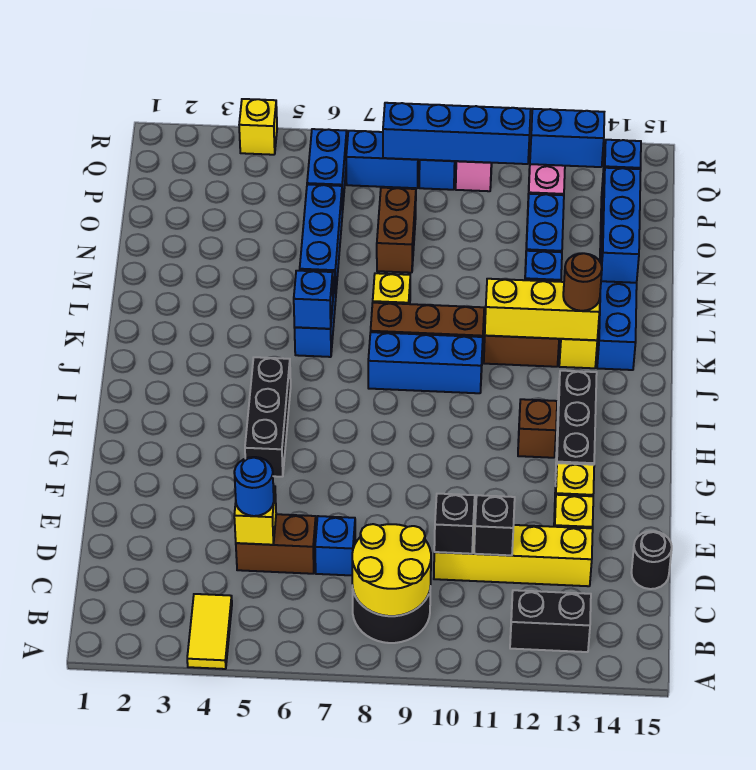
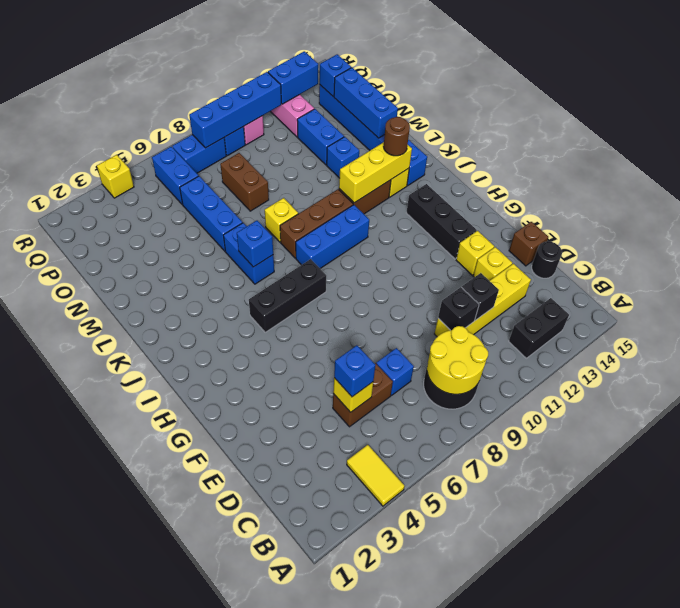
blue 1x1 round brick [234,457,274,516] -> blue 1x1 brick [334,345,375,397]
black 1x3 brick [245,357,291,477] -> black 1x3 brick turned to [249,259,326,332]
brown 1x1 brick [518,399,557,458] -> brown 1x1 brick moved to [509,222,548,266]

